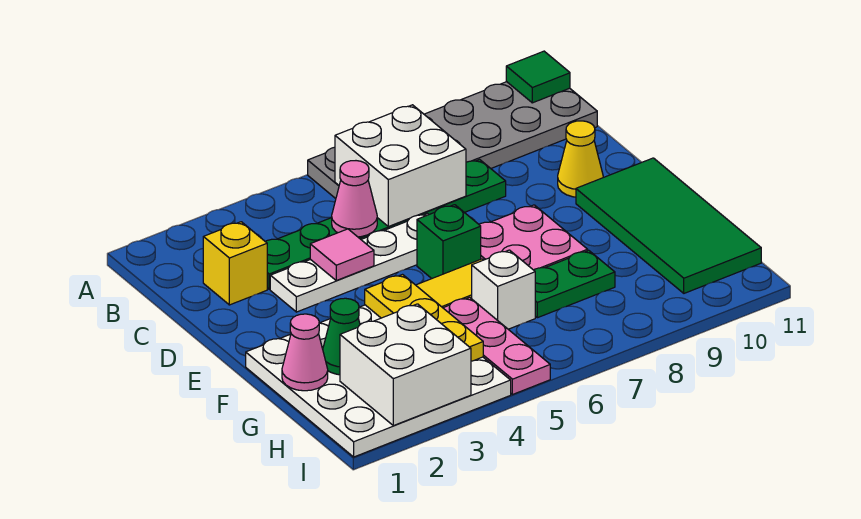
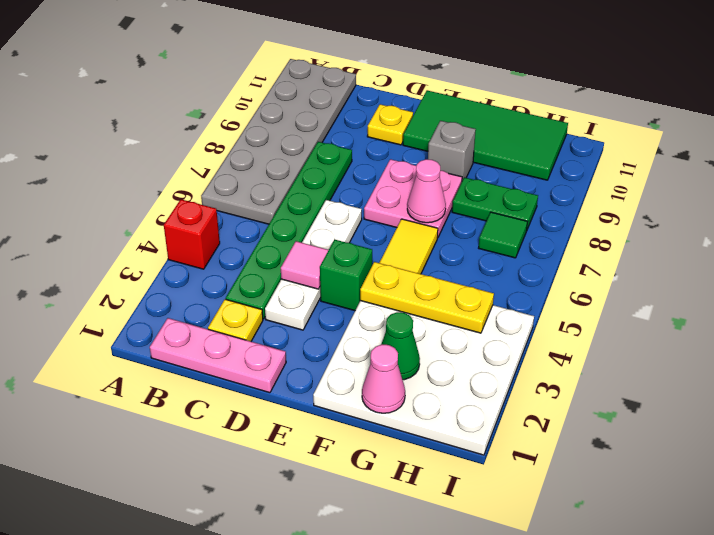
none -> red 1x1 brick [164,199,220,269]
green 1x1 tile [506,51,570,103] -> green 1x1 tile moved to [479,212,527,258]
white 2x2 brick [335,105,466,227] -> none
yellow 1x1 brick [203,222,267,305] -> yellow 1x1 plate [208,299,263,341]
pink 1x1 cone [332,161,377,237] -> pink 1x1 cone moved to [407,159,446,223]
yellow 1x1 cone [558,121,603,197] -> yellow 1x1 plate [367,104,413,145]
green 1x1 brick [417,205,481,279] -> green 1x1 brick moved to [320,240,372,311]
none -> grey 1x1 brick [428,121,476,181]
pink 1x3 plate [444,297,550,395] -> pink 1x3 plate moved to [150,318,286,393]
white 1x1 brick [472,250,535,329] -> none
green 1x2 plate [534,250,615,318] -> green 1x2 plate turned to [452,177,538,231]
white 2x2 brick [340,304,471,426] -> none

